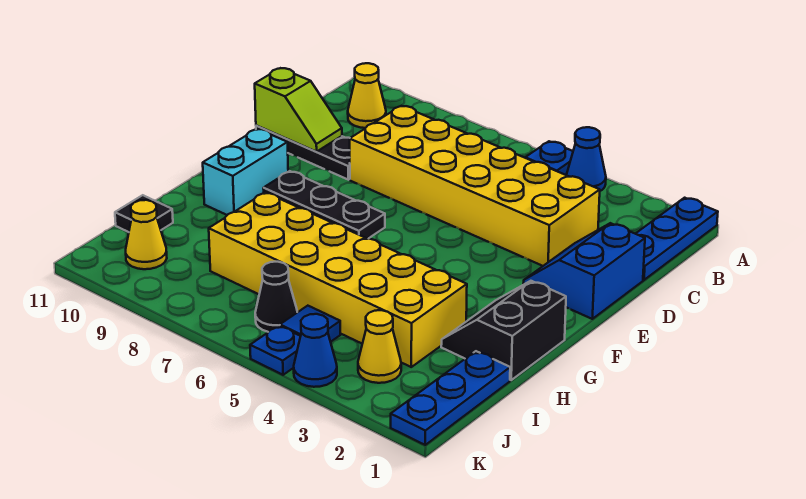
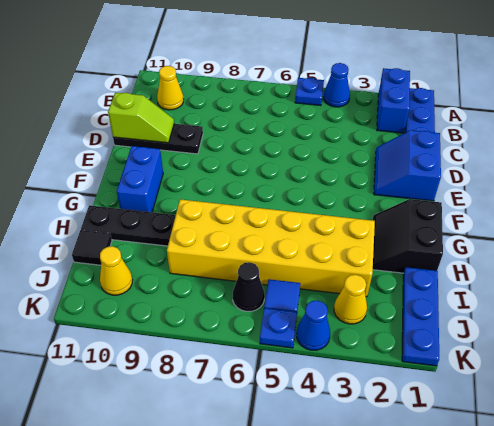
none -> blue 1x2 brick [377,68,410,133]
yellow 2x6 brick [350,106,600,266] -> none
black 1x3 plate [263,171,385,239] -> black 1x3 plate moved to [81,205,176,246]
cyan 1x2 brick [203,129,288,215] -> blue 1x2 brick [117,146,163,212]

